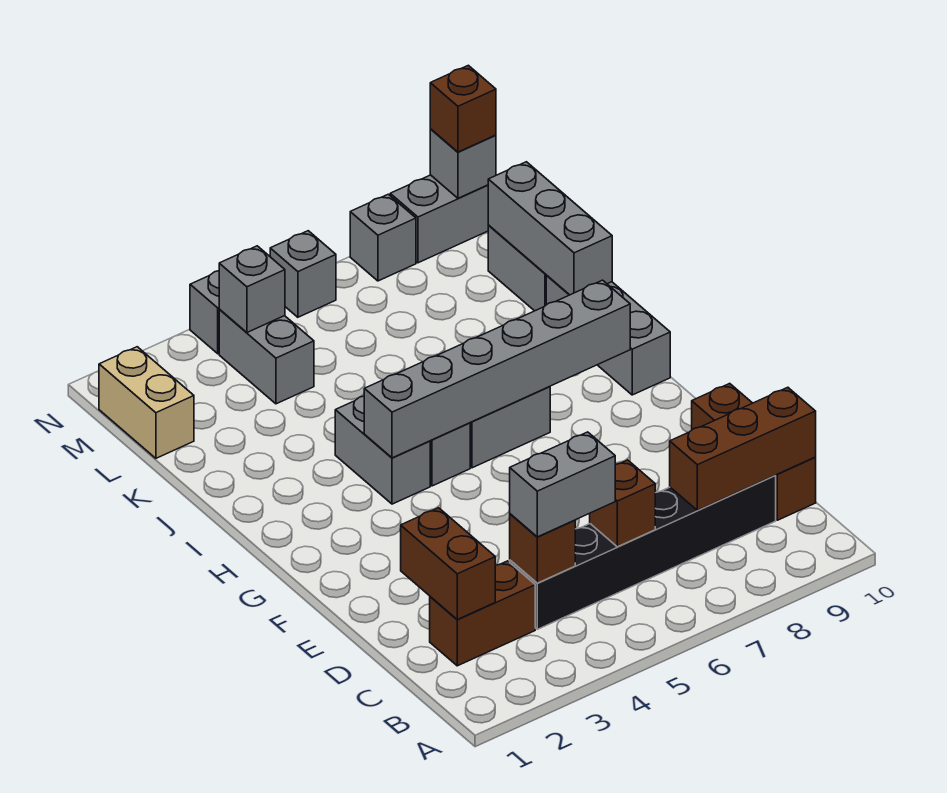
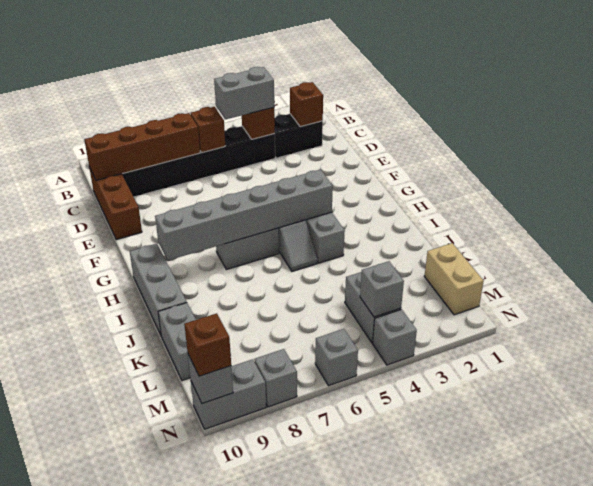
brown 1x2 brick [430,561,535,666] -> black 1x2 brick [275,114,323,158]
brown 1x2 brick [401,508,495,619] -> brown 1x1 brick [290,82,323,127]
brown 1x3 brick [670,387,816,510] -> brown 1x4 brick [84,113,200,180]
grey 1x3 brick [488,162,612,295] -> none

